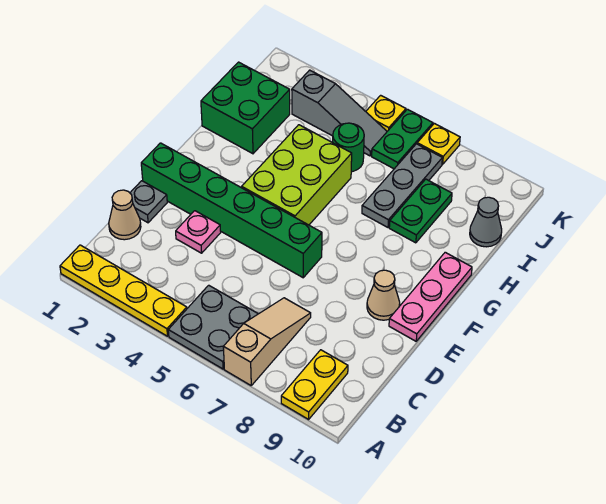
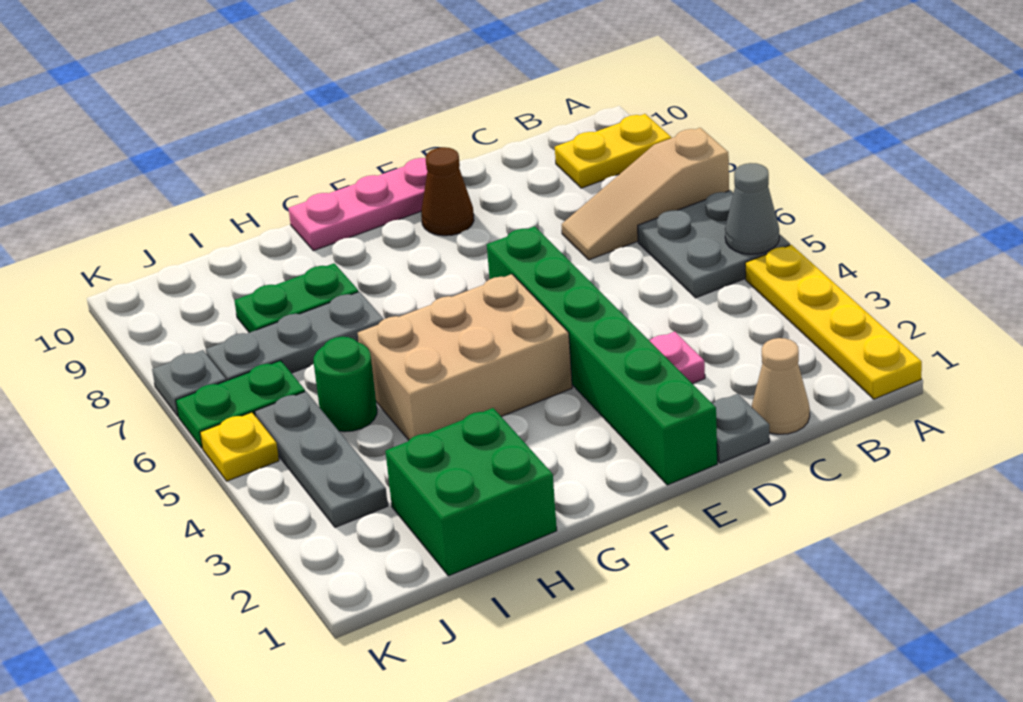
tan 1x1 cone [367,270,400,320] -> brown 1x1 cone [421,147,474,236]
lime 2x3 brick [242,125,352,225] -> tan 2x3 brick [358,274,572,440]
grey 1x1 cone [470,197,502,247] -> grey 1x1 cone moved to [725,163,779,254]
grey 1x3 slope [292,70,387,156] -> grey 1x3 plate [255,392,388,527]
yellow 1x1 plate [417,123,460,164] -> grey 1x1 plate [152,350,226,416]

